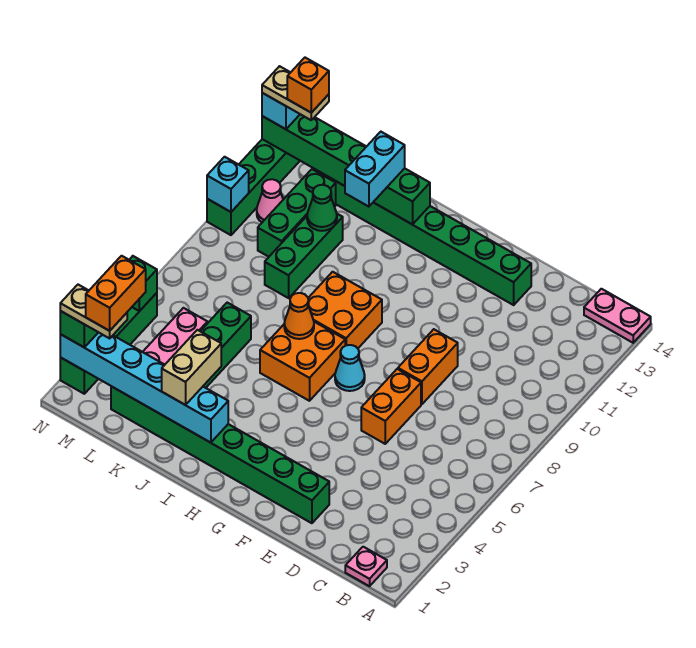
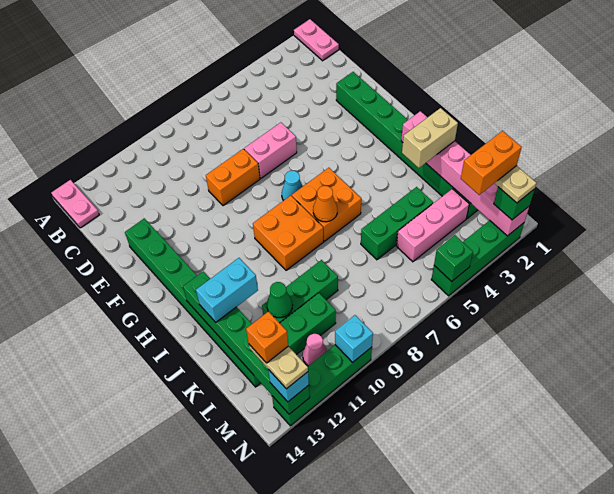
pink 1x1 plate [345,547,387,586] -> pink 1x2 plate [294,19,339,61]
orange 1x2 brick [361,369,421,444] -> pink 1x2 brick [244,123,297,178]
cyan 1x6 brick [60,332,228,443] -> pink 1x6 brick [401,111,529,236]

